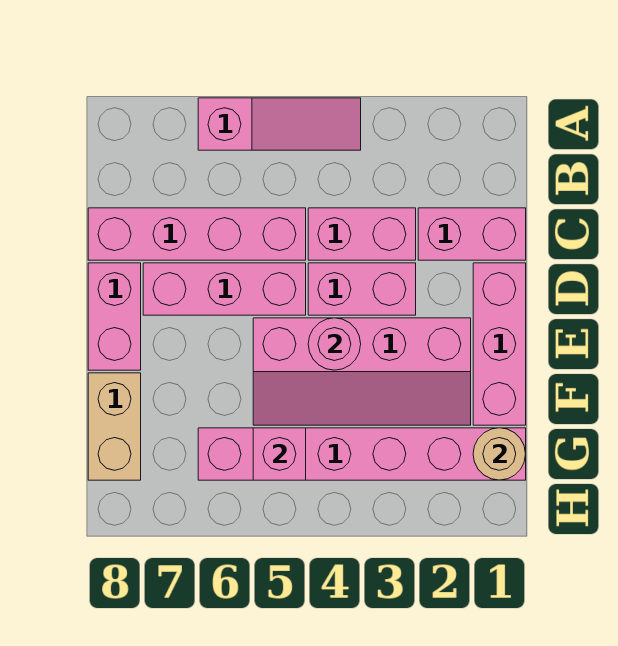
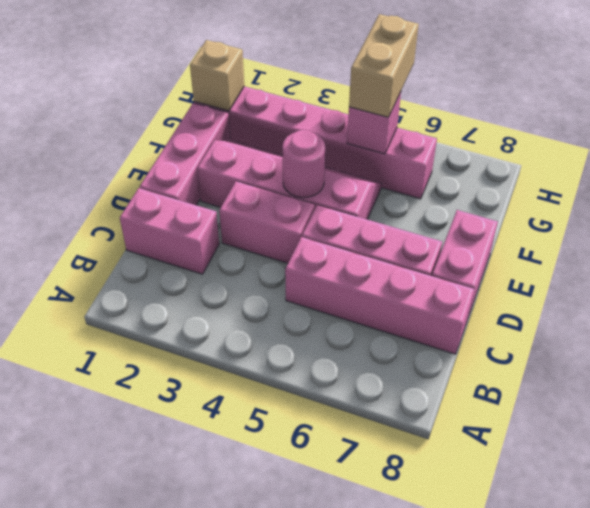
pink 1x3 slope [198,98,361,150] -> none
pink 1x2 brick [308,208,416,260] -> none
tan 1x2 brick [88,373,141,480] -> tan 1x2 brick moved to [349,14,419,117]
tan 1x1 round brick [473,428,526,480] -> tan 1x1 brick [190,40,244,111]

